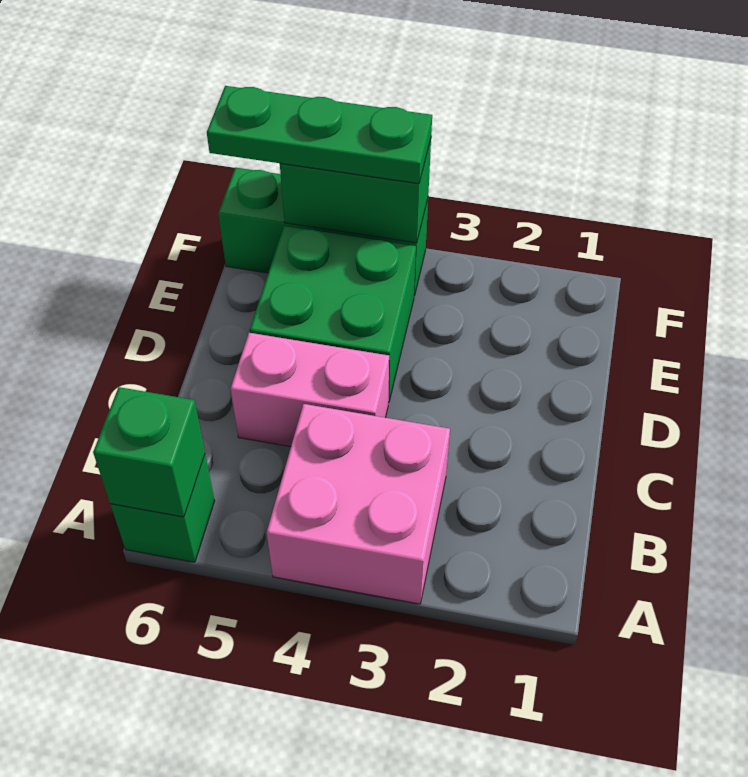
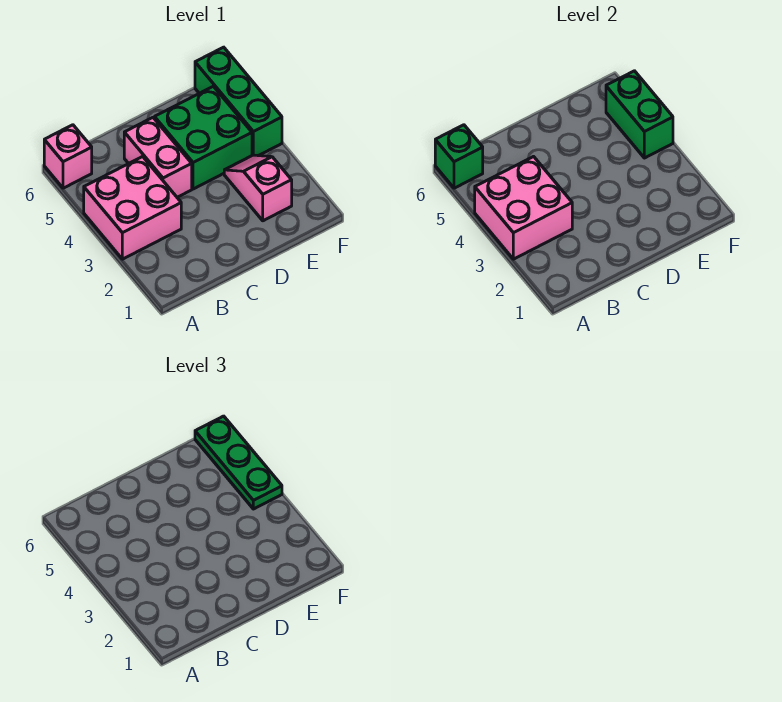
none -> pink 2x2 brick [475,157,572,259]
green 1x1 brick [111,455,215,562] -> pink 1x1 brick [44,125,92,188]
none -> pink 1x2 slope [224,155,292,221]

